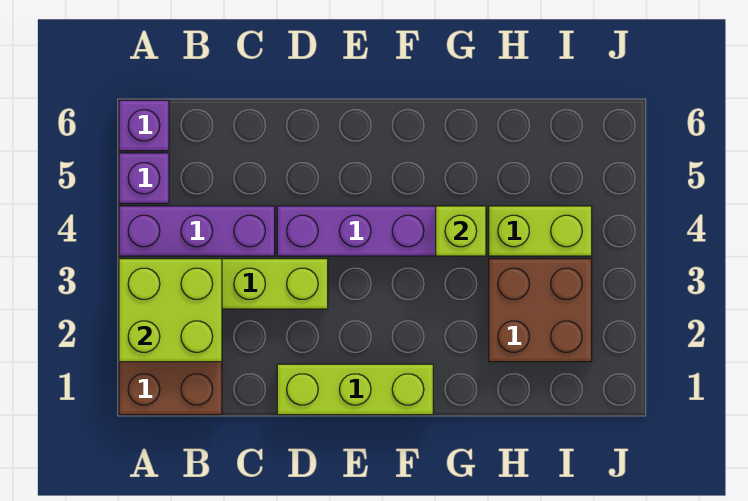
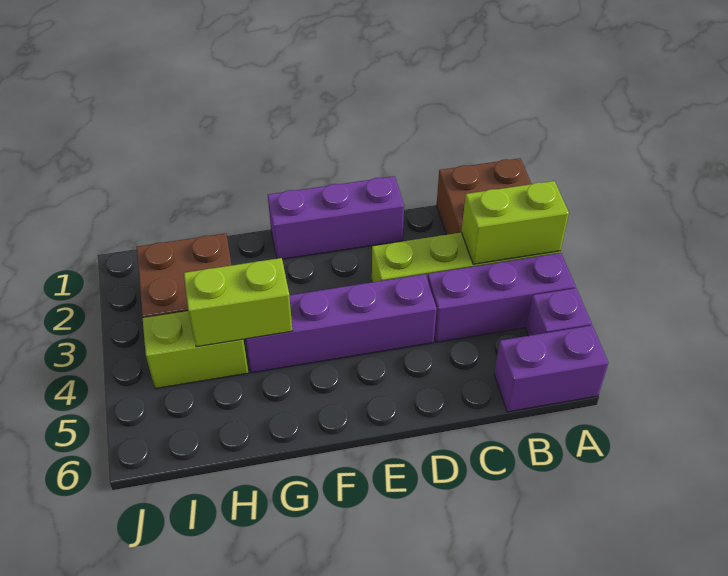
lime 2x2 brick [119,259,222,362] -> lime 1x2 brick [462,181,569,264]
purple 1x1 brick [119,100,169,151] -> purple 1x2 brick [494,325,608,412]
lime 1x3 brick [277,364,433,415] -> purple 1x3 brick [268,176,404,259]
lime 1x1 brick [436,206,486,256] -> lime 1x2 brick [184,258,292,347]

